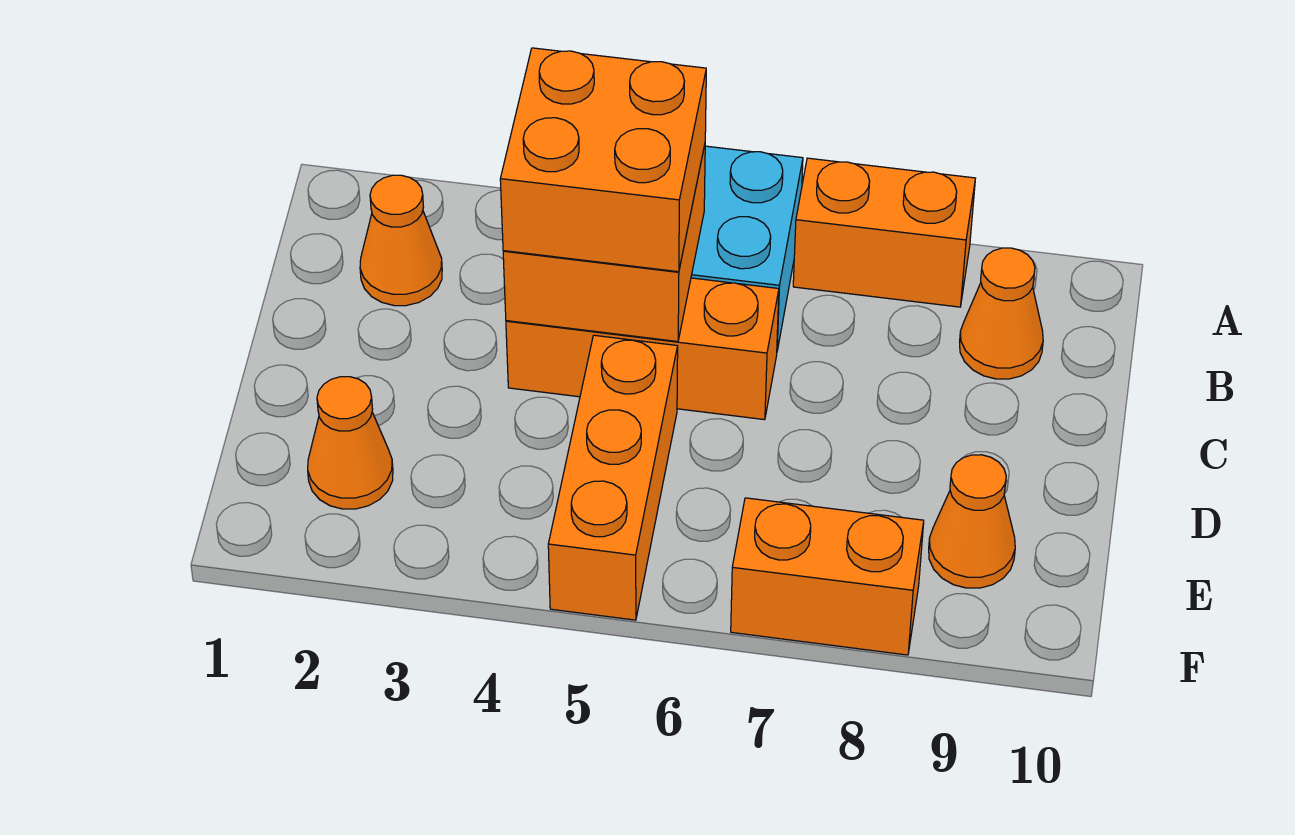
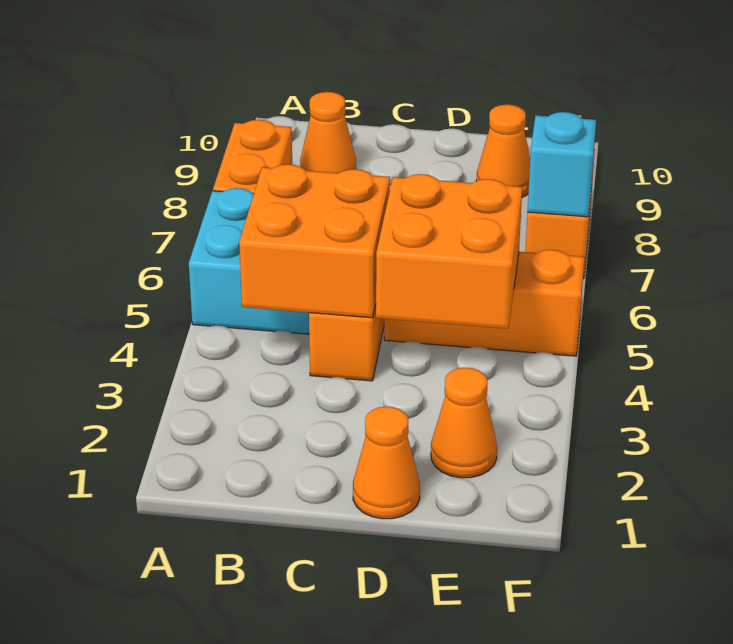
orange 1x1 cone [360,175,442,306] -> orange 1x1 cone moved to [353,406,420,519]
orange 2x2 brick [500,48,706,272] -> orange 2x2 brick moved to [376,174,522,329]
none -> cyan 1x1 brick [528,112,596,217]

